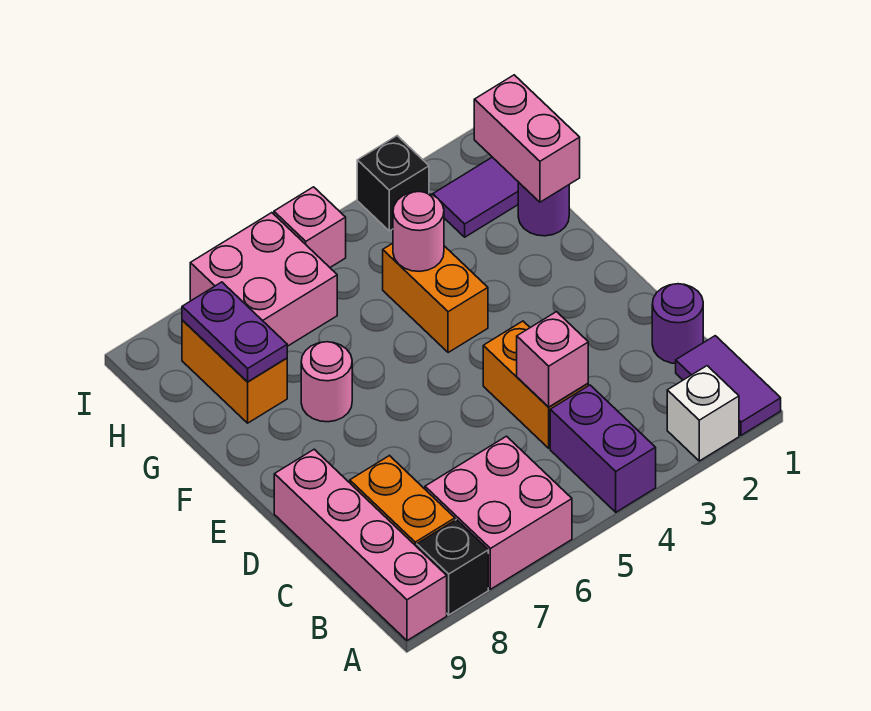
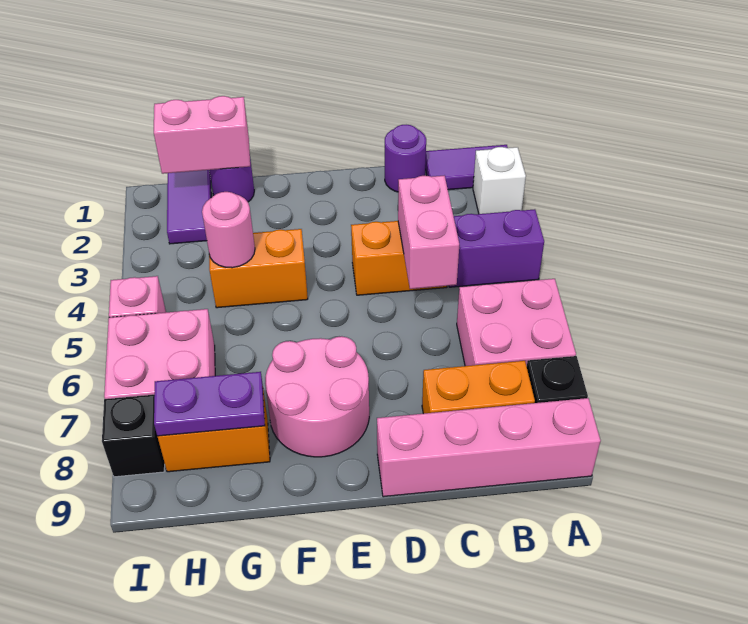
pink 1x1 brick [517,312,588,407] -> pink 1x2 brick [398,176,459,289]
pink 1x1 round brick [301,342,352,422] -> pink 2x2 round brick [265,336,369,457]
black 1x1 brick [357,136,429,231] -> black 1x1 brick moved to [102,395,165,477]

